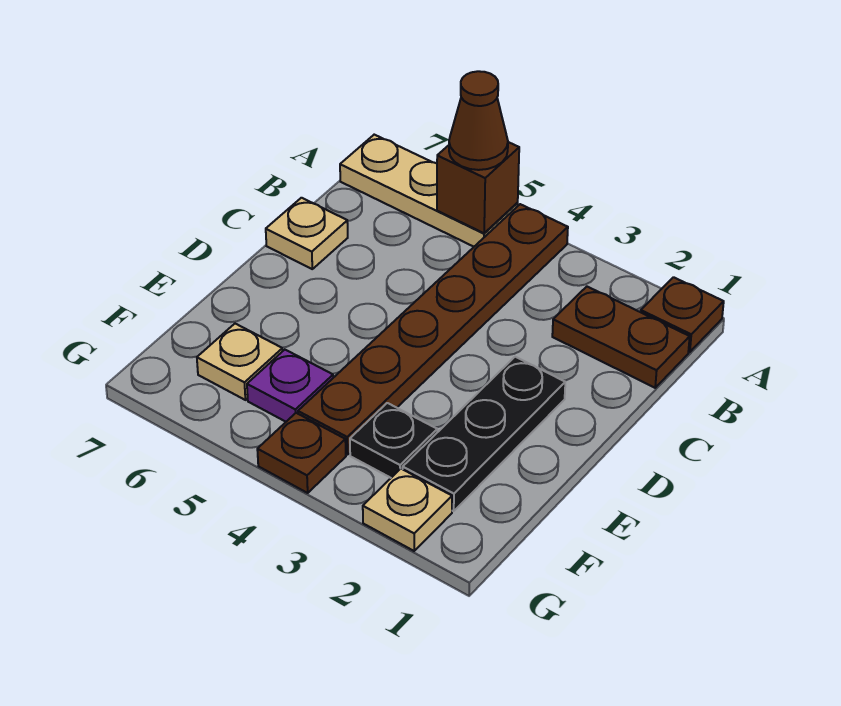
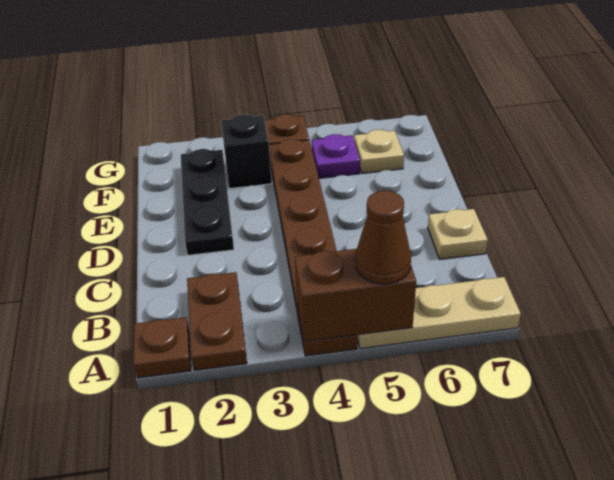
brown 1x1 brick [437,142,519,233] -> brown 1x2 brick [295,249,416,342]
brown 1x2 plate [552,287,690,388] -> brown 1x2 plate turned to [187,272,247,371]
black 1x1 plate [350,403,437,478] -> black 1x1 brick [221,114,272,189]
tan 1x1 plate [363,469,452,551] -> none

